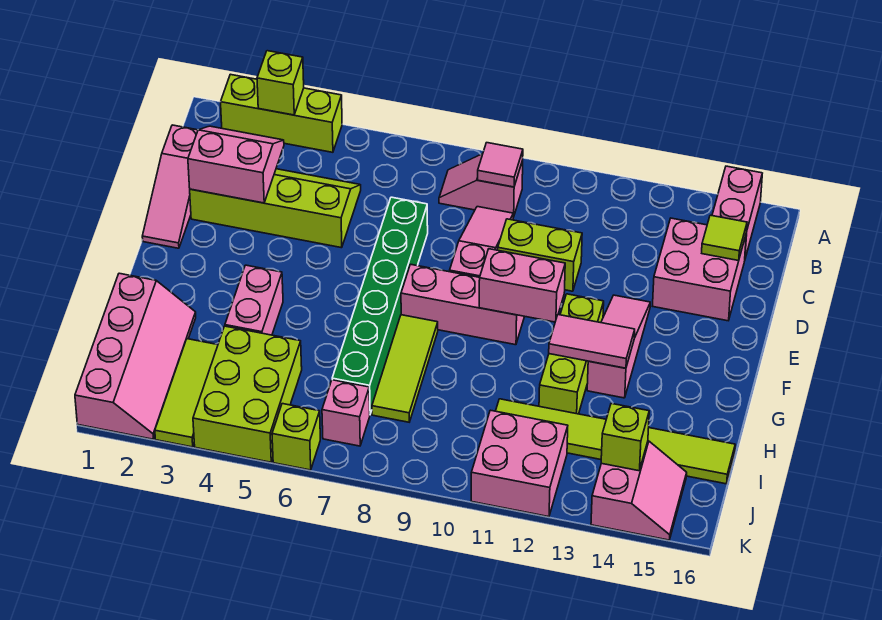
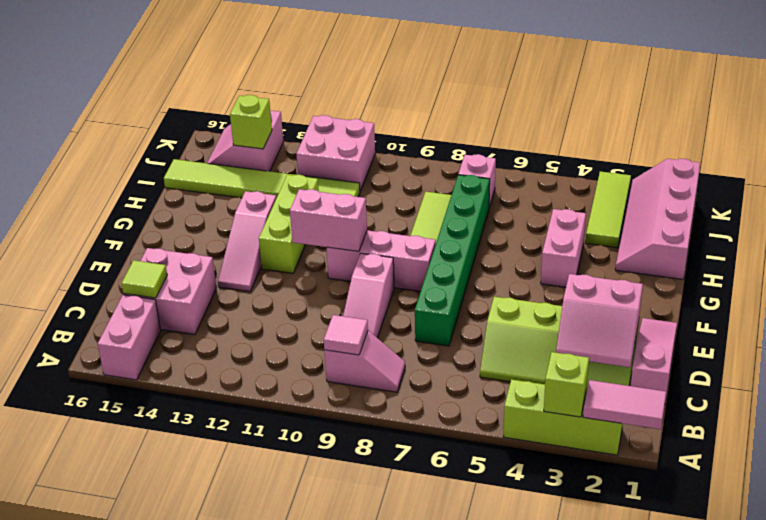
lime 1x2 brick [498,219,582,291] -> none
pink 1x2 tile [549,315,635,368] -> pink 1x2 tile moved to [583,380,666,429]
lime 2x3 brick [193,326,302,462] -> none
lime 1x1 brick [272,404,320,470] -> none

